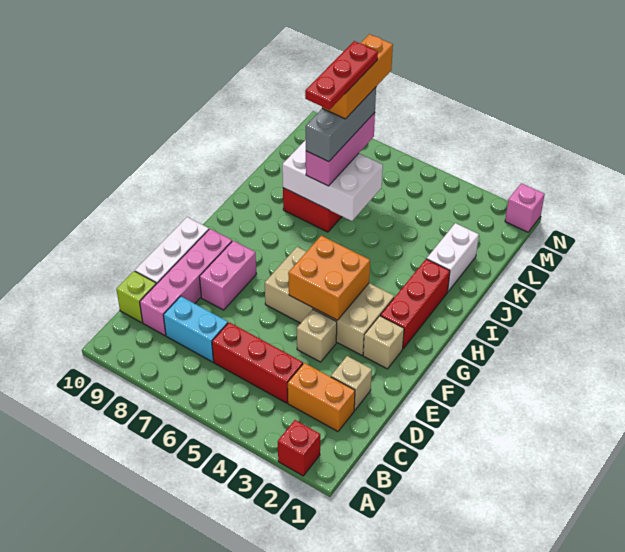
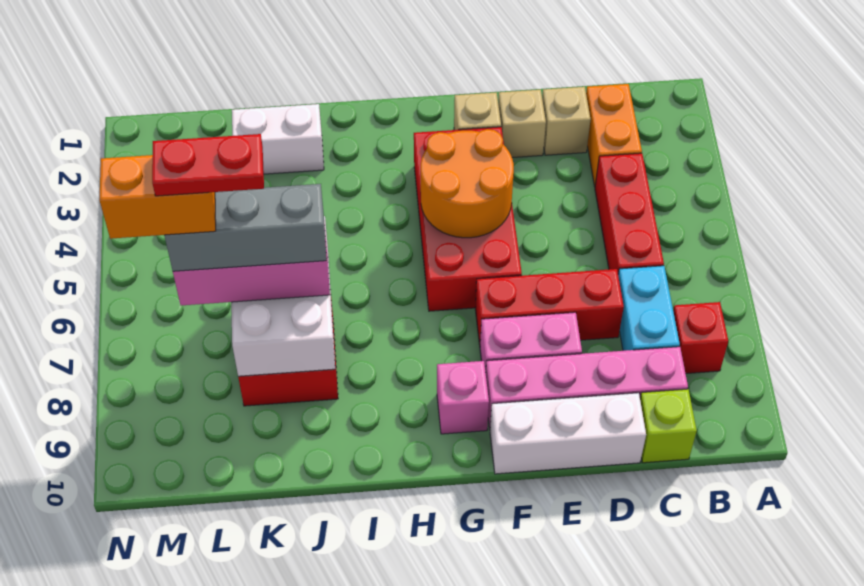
red 1x1 brick [278,420,320,476] -> red 1x1 brick moved to [673,302,728,374]
tan 1x1 brick [297,309,337,362] -> tan 1x1 brick moved to [498,90,546,158]
tan 2x4 brick [265,247,394,355] -> red 2x4 brick [414,127,522,311]
orange 2x2 brick [288,236,370,320] -> orange 2x2 round brick [421,129,514,238]
red 1x3 brick [380,259,450,349] -> red 1x3 brick moved to [475,269,624,345]
red 1x3 plate [305,41,378,110] -> red 1x2 plate [152,134,264,196]
orange 1x3 brick [322,34,393,119] -> orange 1x2 brick [99,155,216,239]
pink 1x1 brick [505,183,545,232] -> pink 1x1 brick moved to [437,361,489,434]

